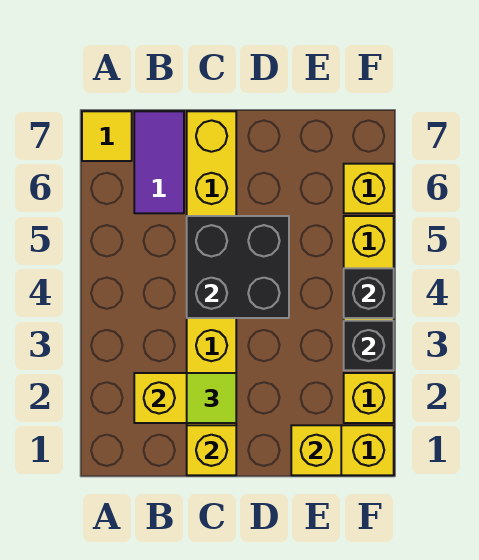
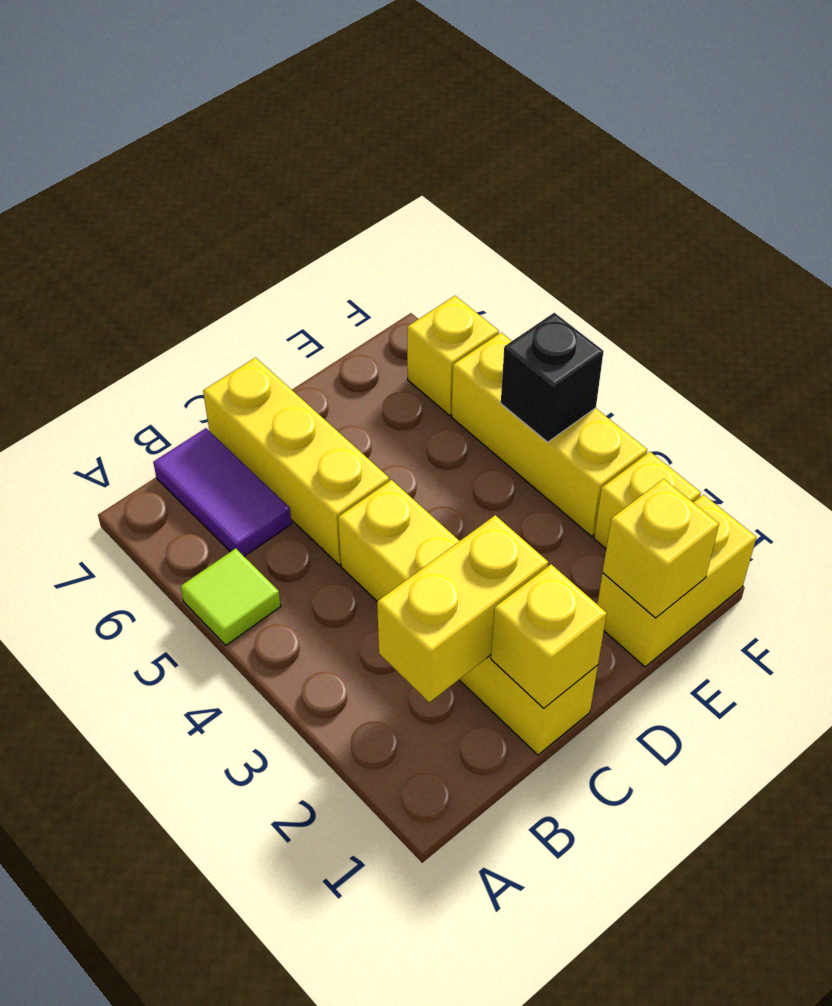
yellow 1x1 tile [82,111,132,161] -> none
lime 1x1 tile [187,373,236,423] -> lime 1x1 tile moved to [181,548,281,645]
black 2x2 brick [187,216,289,318] -> none
black 1x1 brick [344,321,394,370] -> none

